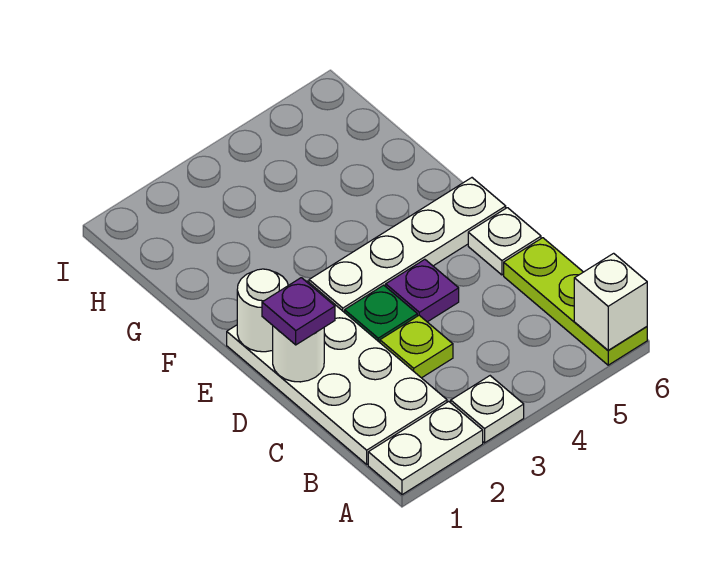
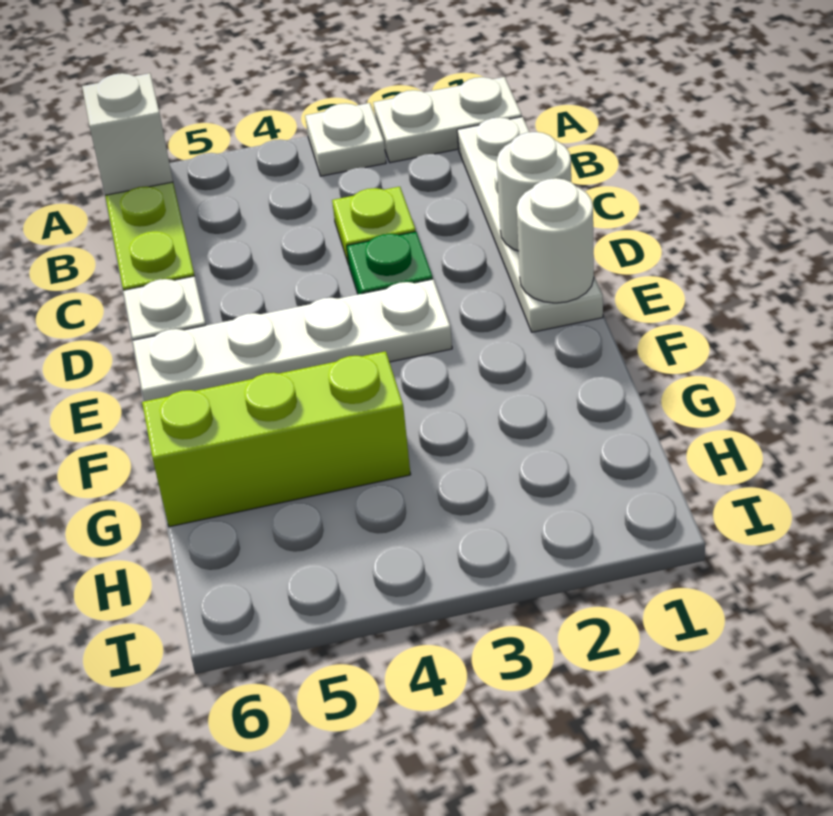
white 2x4 plate [227,281,447,464] -> white 1x4 plate [457,117,603,332]
purple 1x1 plate [262,278,335,345] -> none
purple 1x1 plate [386,259,459,322] -> none
none -> lime 1x3 brick [142,351,411,527]

